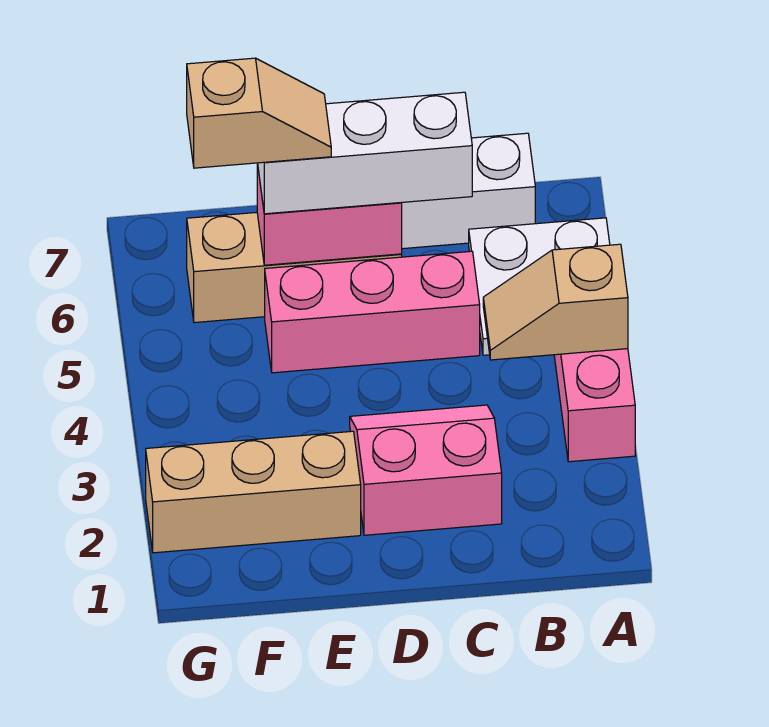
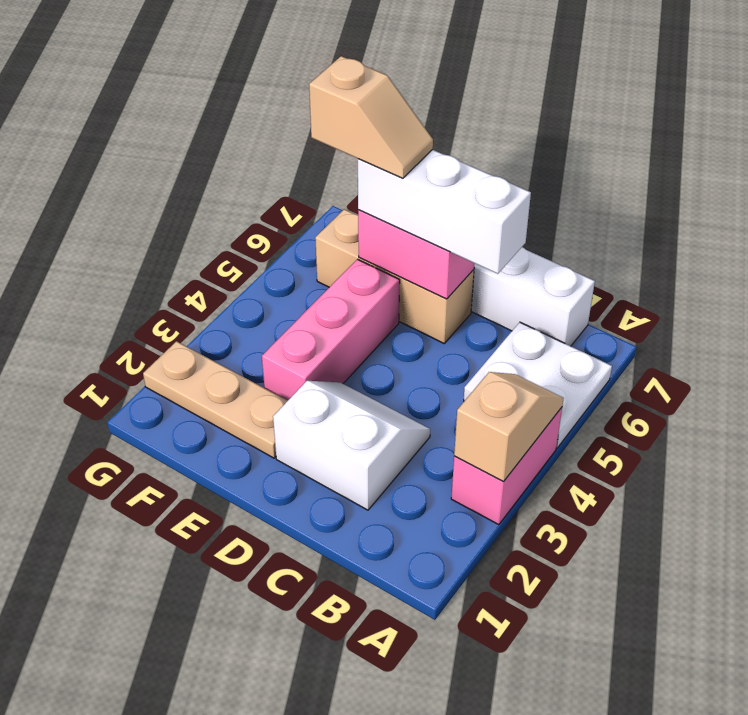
tan 1x2 slope [483,244,628,360] -> tan 1x2 slope turned to [454,372,564,482]
pink 2x2 slope [350,405,502,535] -> white 2x2 slope [273,381,430,510]
pink 1x3 brick [265,251,480,373] -> pink 1x3 brick turned to [262,259,400,400]
tan 1x3 brick [146,431,361,553] -> tan 1x3 plate [143,341,288,458]

